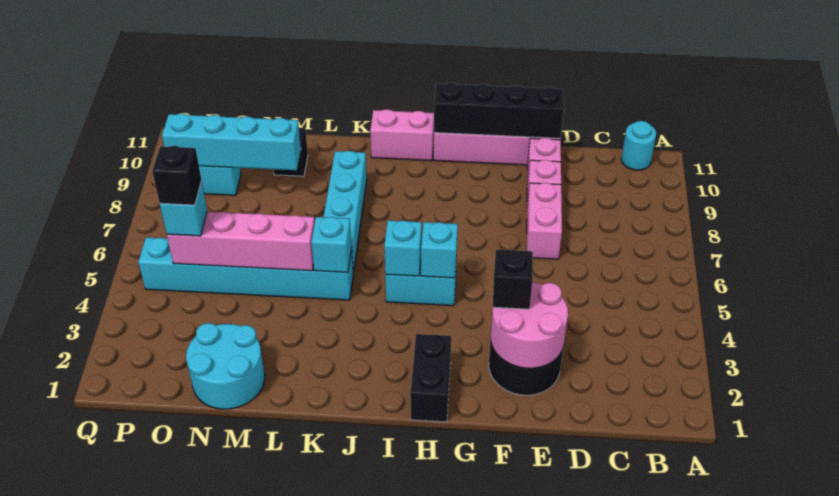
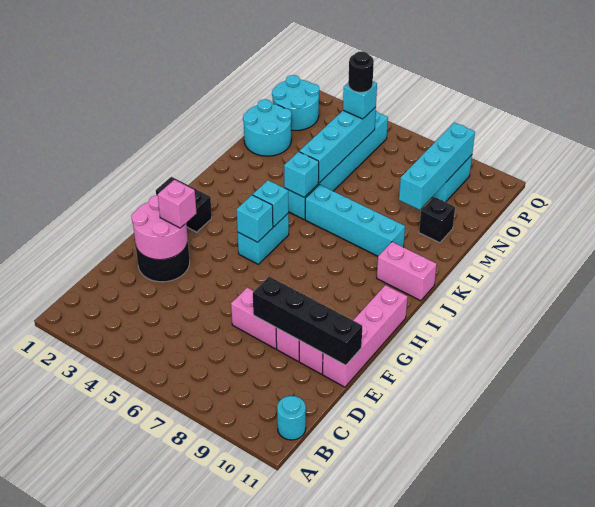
black 1x4 brick [434,83,564,138] -> black 1x4 brick turned to [253,277,362,365]
black 1x1 brick [493,249,533,309] -> pink 1x1 brick [158,180,197,228]
pink 1x2 brick [370,109,434,161] -> pink 1x2 brick turned to [377,242,437,301]
pink 1x4 brick [167,212,315,271] -> cyan 1x4 brick [299,107,376,183]
none -> cyan 2x2 round brick [272,75,319,130]
black 1x1 brick [152,146,202,205] -> black 1x1 round brick [348,52,374,92]

